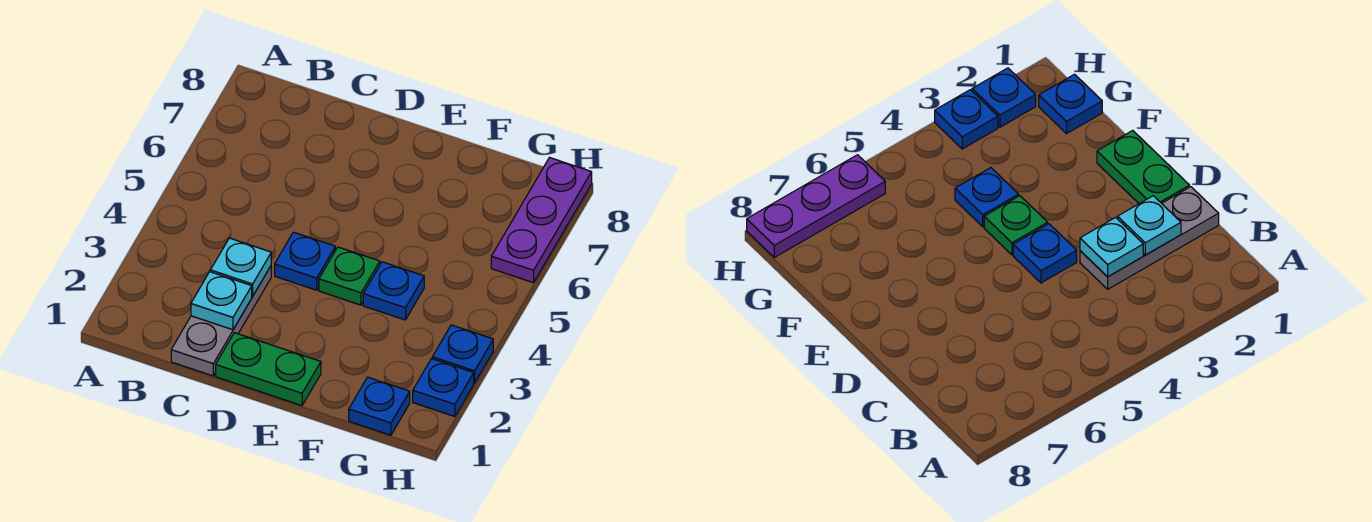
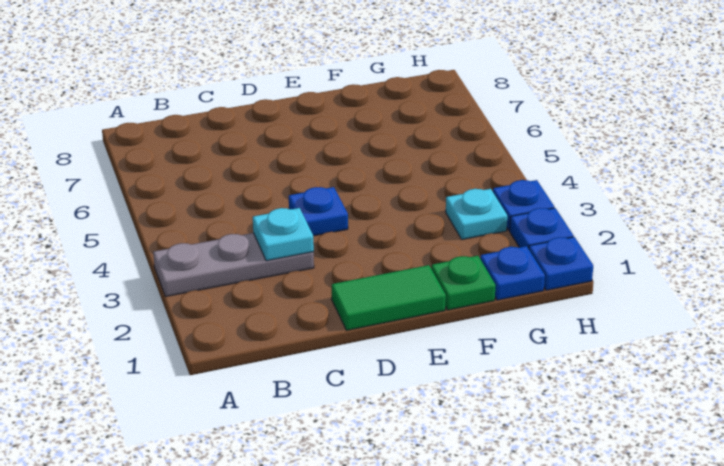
grey 1x3 plate [171,266,271,376] -> grey 1x3 plate turned to [153,233,314,296]
cyan 1x1 plate [191,272,252,330] -> cyan 1x1 plate moved to [446,189,507,240]
green 1x2 plate [216,333,321,406] -> green 1x2 tile [332,265,446,330]
green 1x1 plate [319,247,380,305] -> green 1x1 plate moved to [431,256,496,310]
blue 1x1 plate [363,262,424,320] -> blue 1x1 plate moved to [529,237,593,290]
purple 1x3 plate [491,158,592,283] -> none

